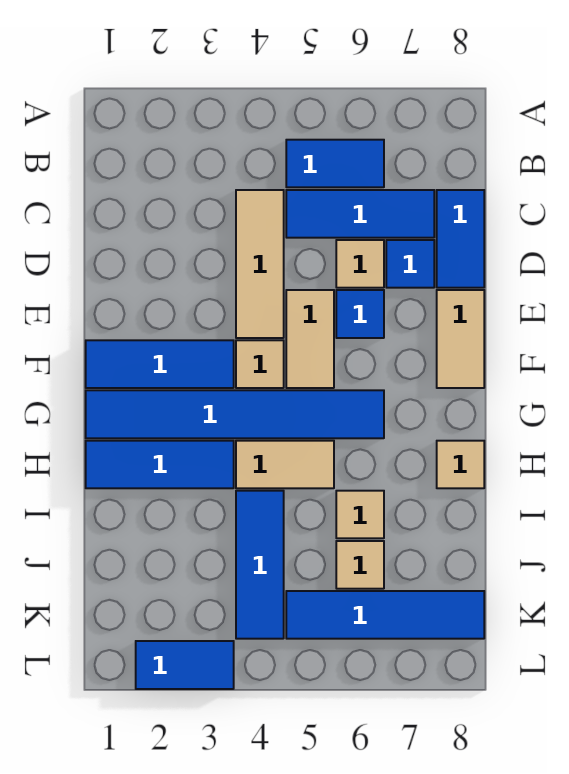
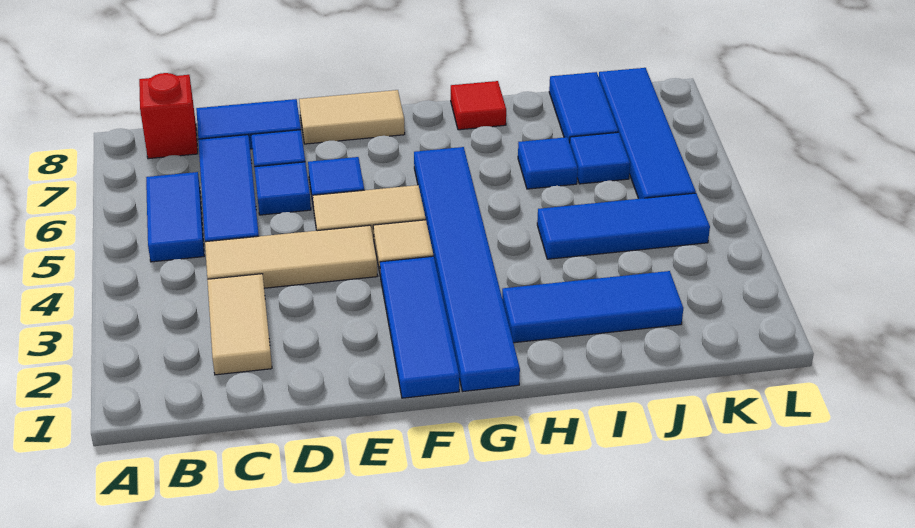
none -> red 1x1 brick [139,73,198,159]
tan 1x1 tile [336,240,384,288] -> blue 1x1 tile [254,162,311,215]
blue 1x3 tile [86,441,234,488] -> blue 1x3 tile turned to [502,271,683,343]
tan 1x2 tile [236,441,334,488] -> tan 1x2 tile moved to [207,274,272,375]
tan 1x1 tile [437,441,484,488] -> red 1x1 tile [451,81,506,130]
tan 1x1 tile [336,491,384,538] -> blue 1x1 tile [518,137,578,189]
tan 1x1 tile [336,541,384,589] -> blue 1x1 tile [570,132,630,184]
blue 1x2 tile [136,641,234,689] -> blue 1x2 tile moved to [549,72,618,143]

